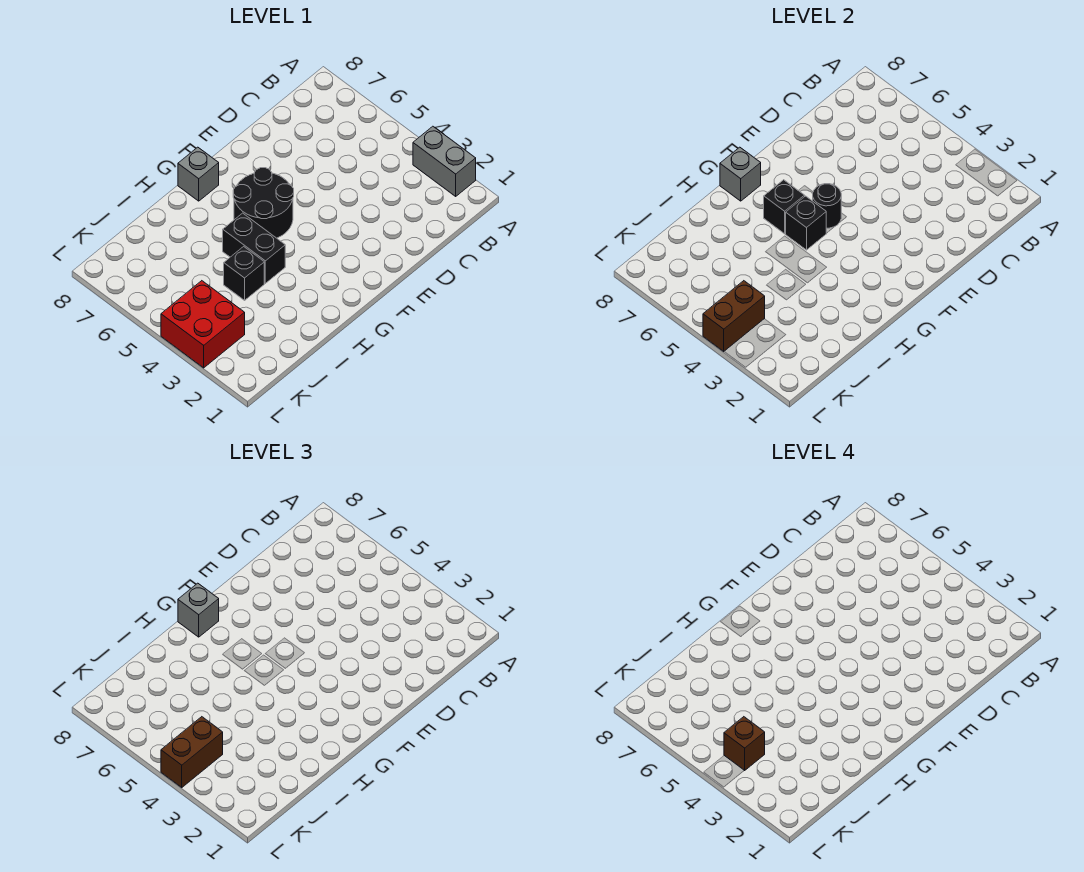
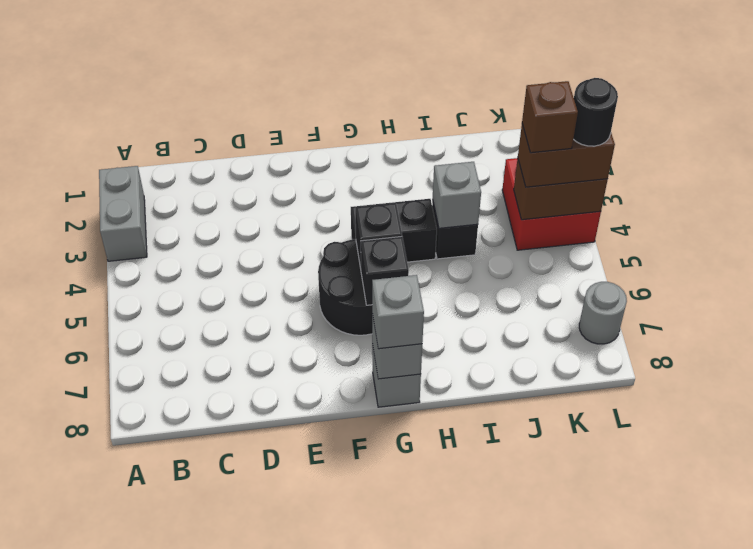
black 1x1 round brick [813,184,841,228] -> black 1x1 round brick moved to [573,78,618,146]
black 1x2 brick [223,213,285,283] -> black 1x2 brick turned to [351,199,437,262]
none -> grey 1x1 brick [433,162,481,228]
none -> grey 1x1 round brick [579,282,627,344]

